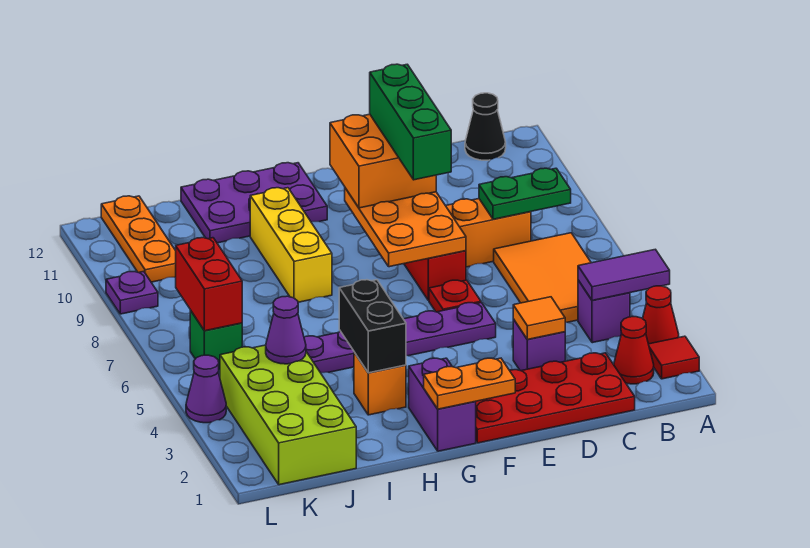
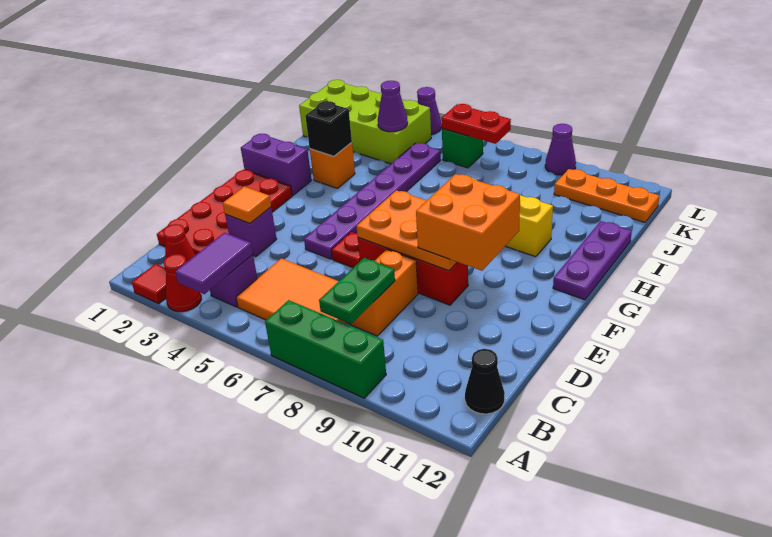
green 1x3 brick [370,64,451,180] -> green 1x3 brick moved to [265,300,386,398]
orange 1x2 plate [424,358,515,409] -> none
purple 2x3 plate [181,163,327,243] -> purple 1x3 plate [553,221,632,300]
black 1x2 brick [339,280,406,373] -> black 1x1 brick [305,101,352,156]
red 1x2 brick [175,238,242,331] -> red 1x2 plate [441,104,511,144]
purple 1x1 plate [106,271,158,314] -> purple 1x1 cone [545,124,576,175]

